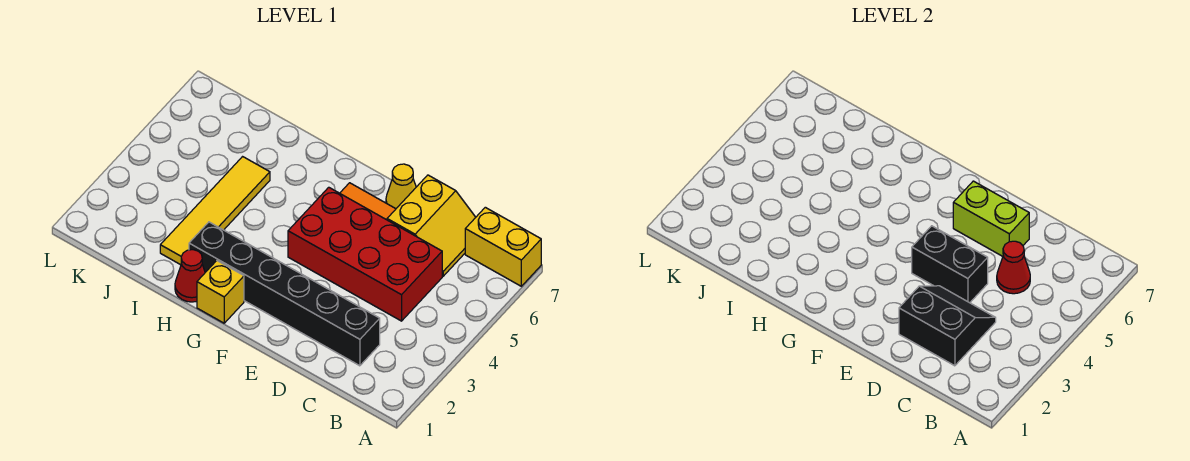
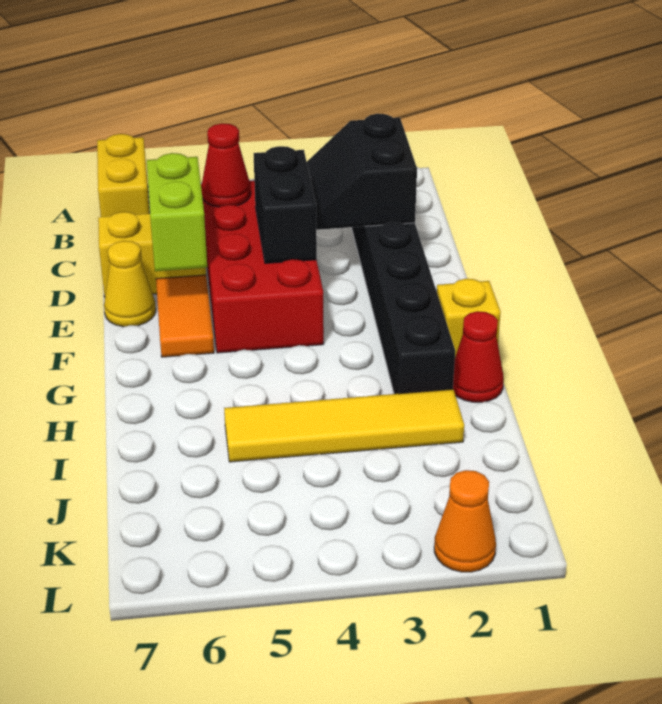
none -> orange 1x1 cone [434,470,496,572]

